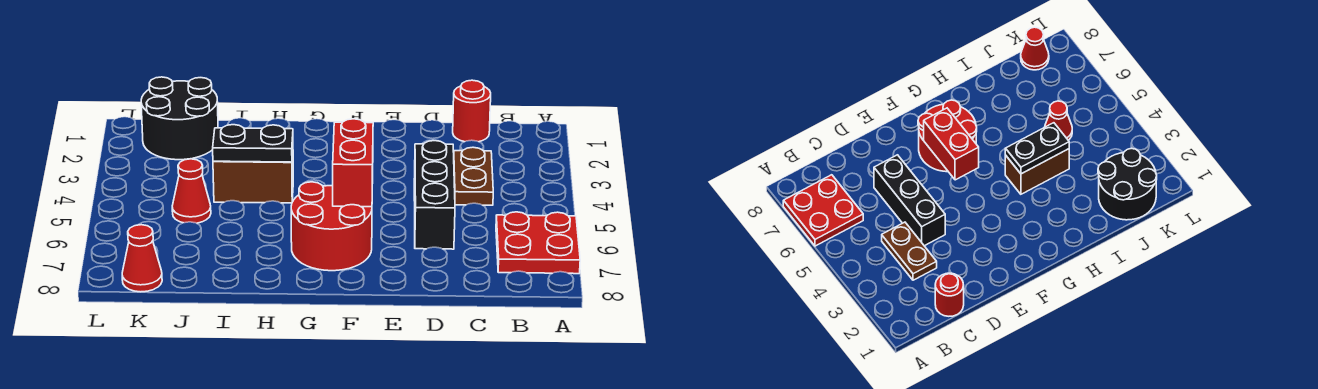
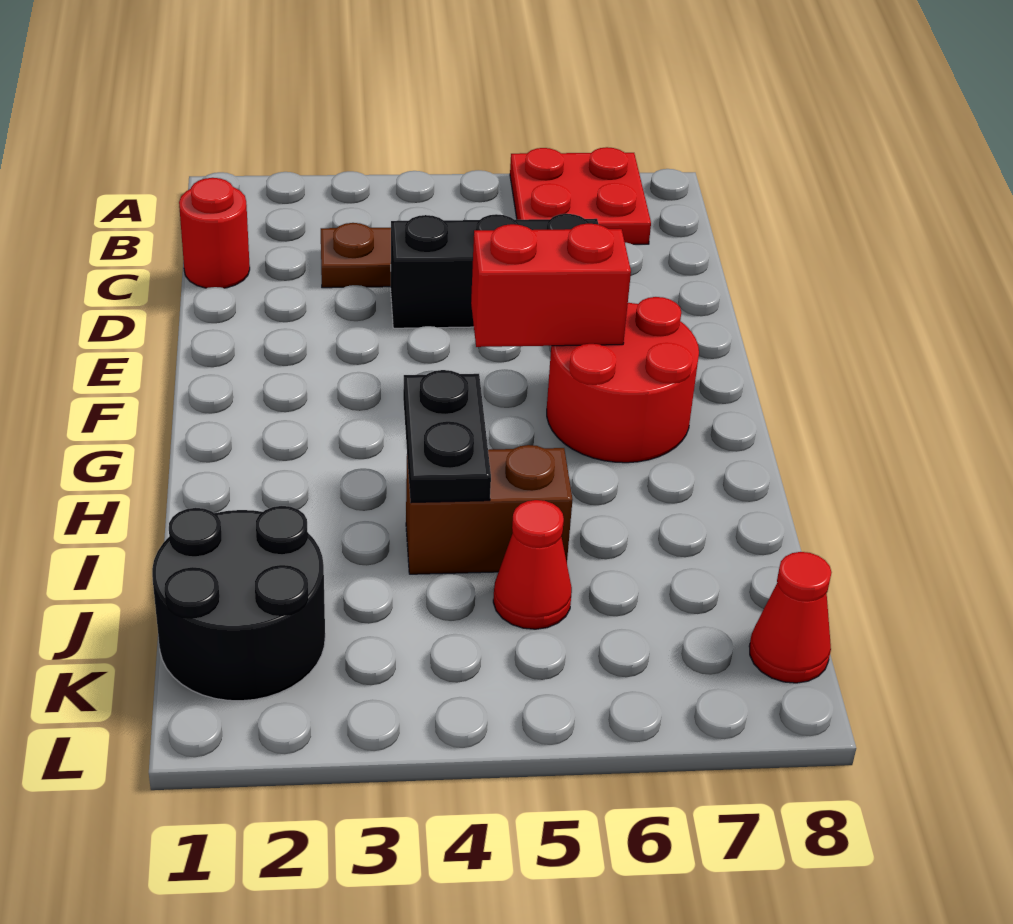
brown 1x2 brick [213,152,293,203] -> brown 1x2 brick turned to [406,445,572,574]

